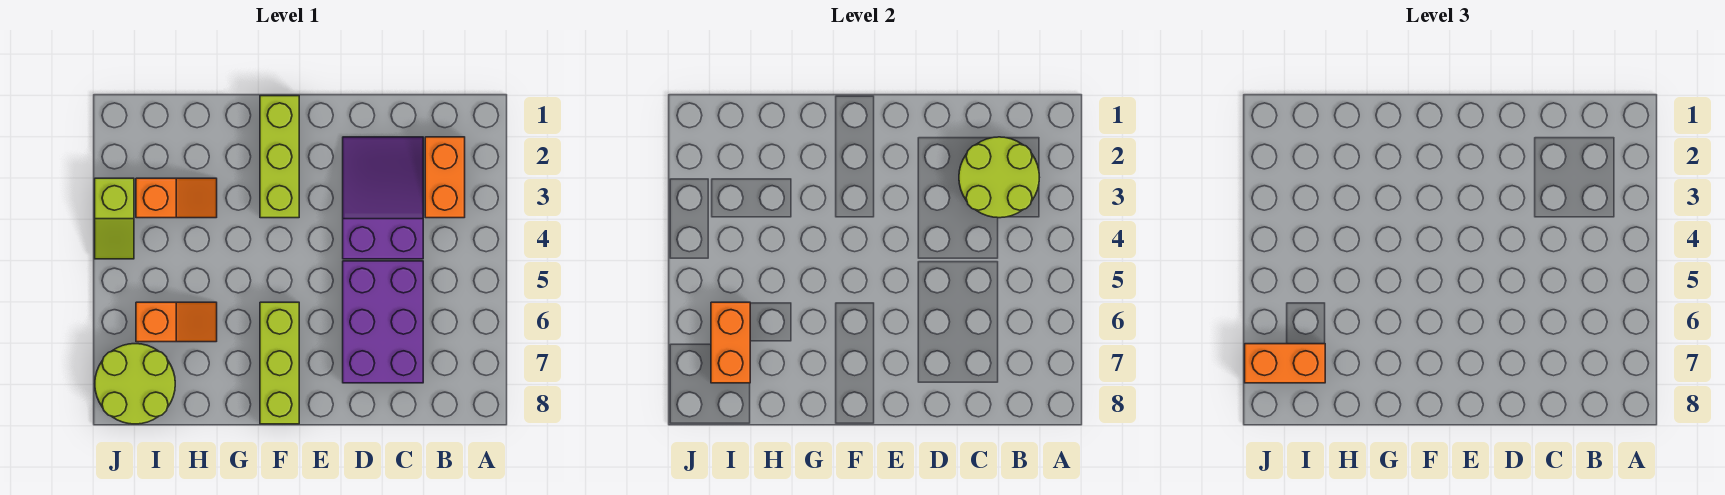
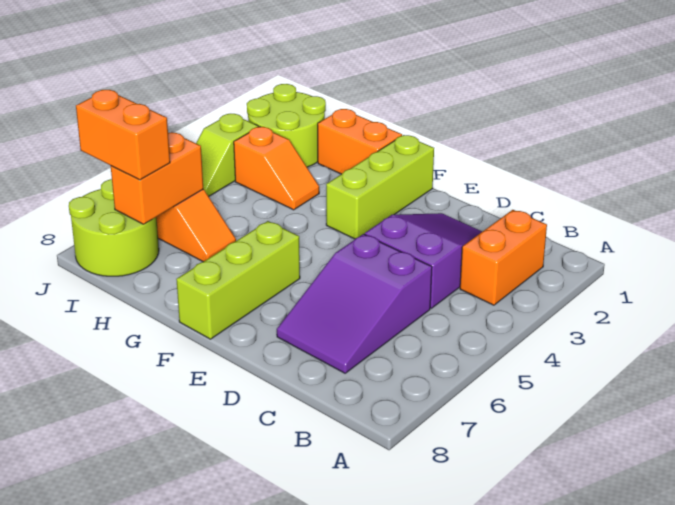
lime 2x2 round brick [959,137,1039,218] -> lime 2x2 round brick moved to [247,84,326,167]
purple 2x3 brick [343,261,423,383] -> purple 2x3 slope [277,234,432,373]
none -> orange 1x2 brick [318,109,402,174]

